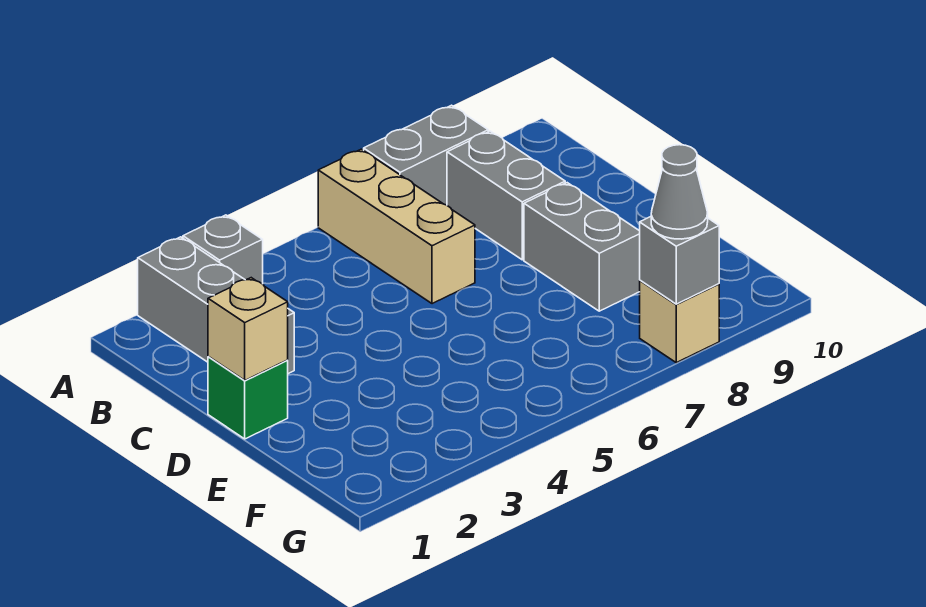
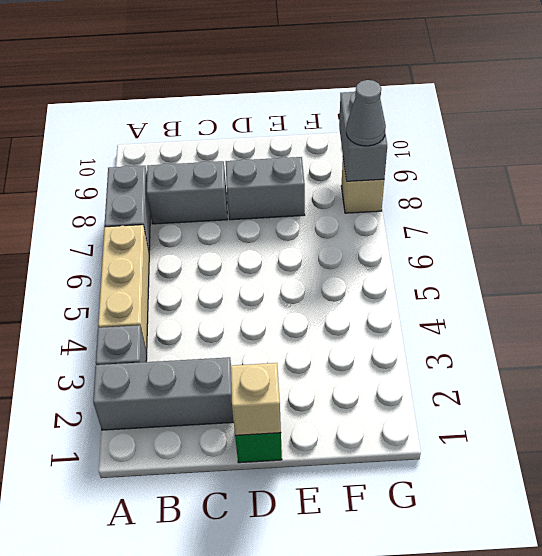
tan 1x3 brick [318,149,475,304] -> tan 1x3 brick turned to [98,225,149,353]
grey 1x1 brick [640,217,719,304] -> grey 1x2 brick [339,91,387,181]

